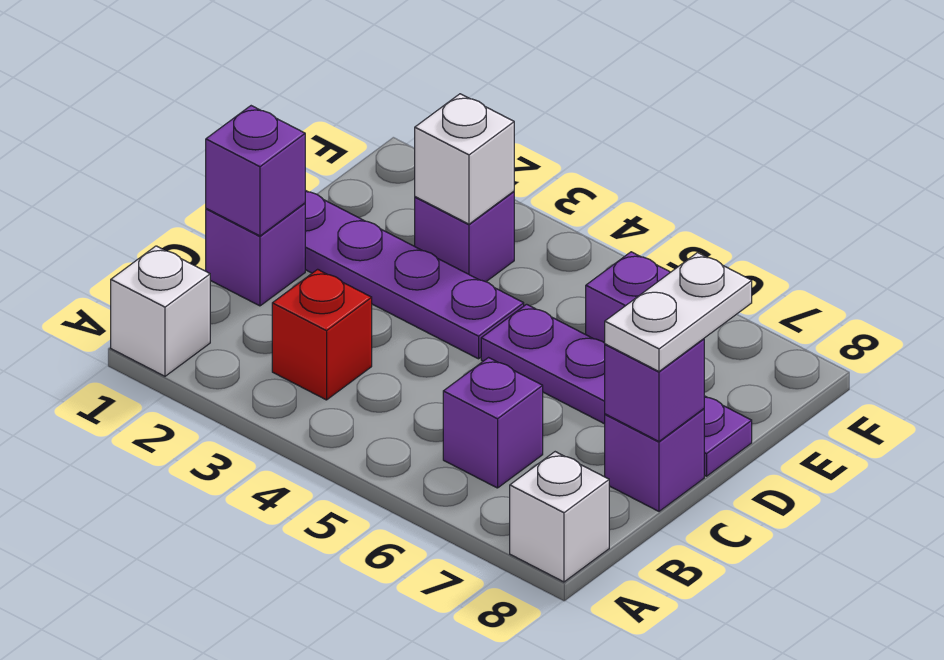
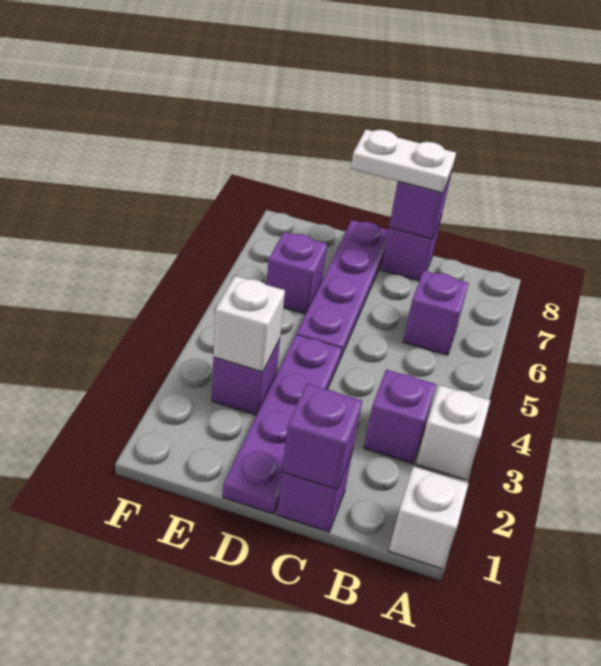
white 1x1 brick [510,452,609,582] -> white 1x1 brick moved to [416,385,490,480]
red 1x1 brick [272,269,372,400] -> purple 1x1 brick [364,369,436,463]

